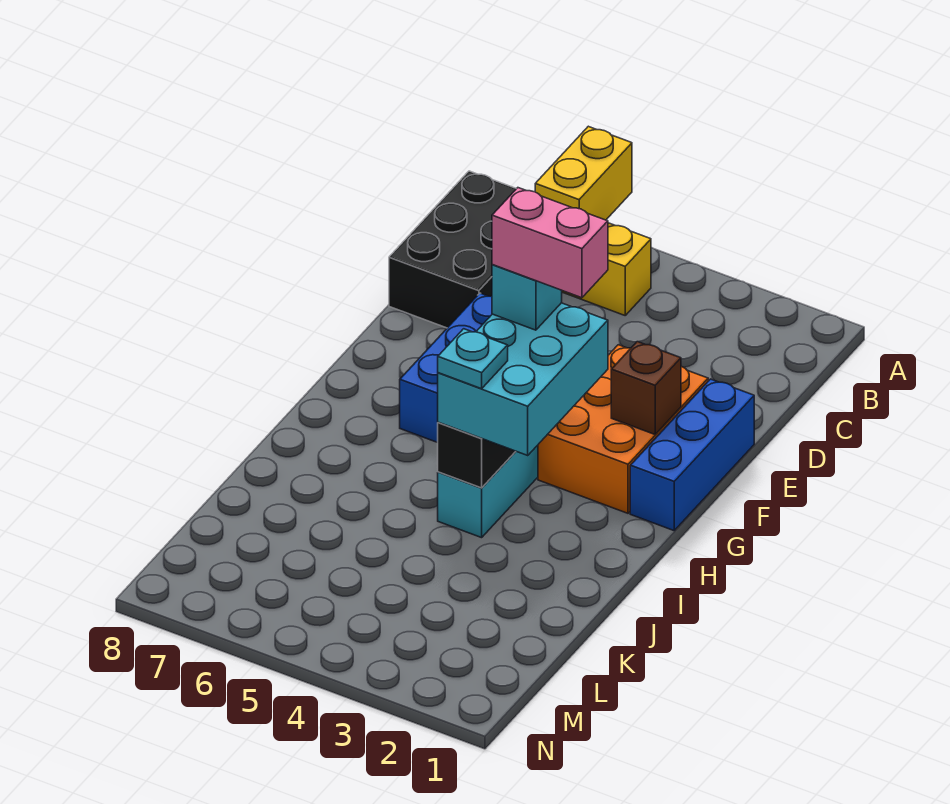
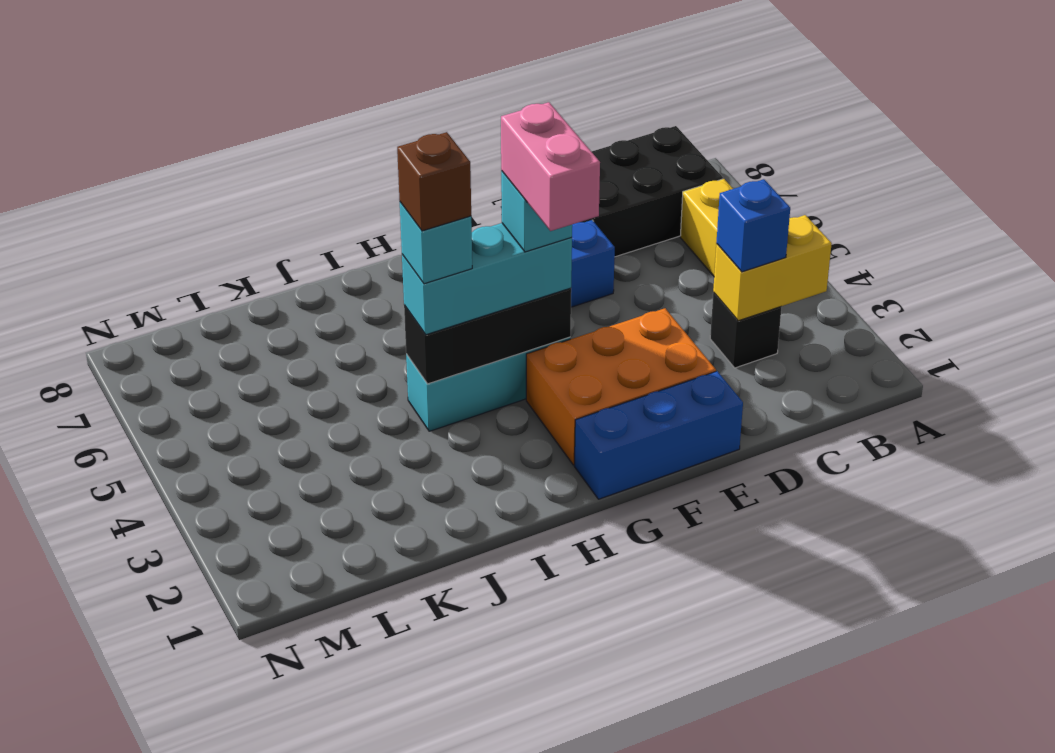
yellow 1x2 brick [535,126,632,220] -> yellow 1x2 brick moved to [713,215,832,321]
none -> black 1x1 brick [710,293,781,368]
none -> blue 1x1 brick [716,179,790,272]
brown 1x1 brick [611,342,681,434] -> brown 1x1 brick moved to [397,132,471,231]
cyan 2x3 brick [438,303,608,455] -> cyan 1x3 brick [402,223,572,335]
cyan 1x1 plate [438,329,508,389] -> cyan 1x1 brick [400,202,472,284]

